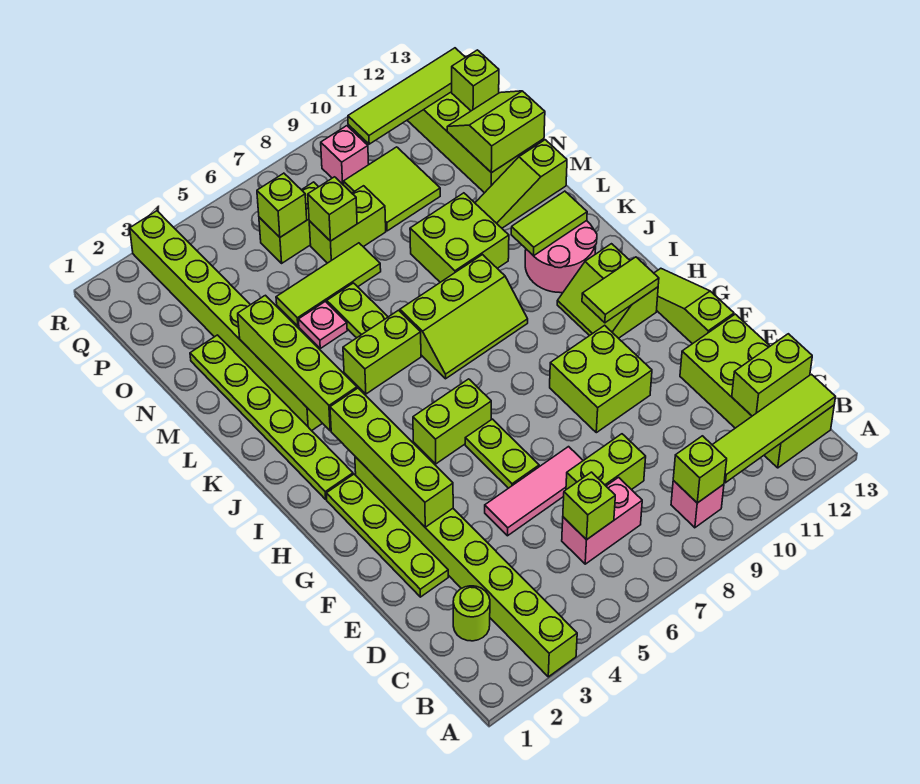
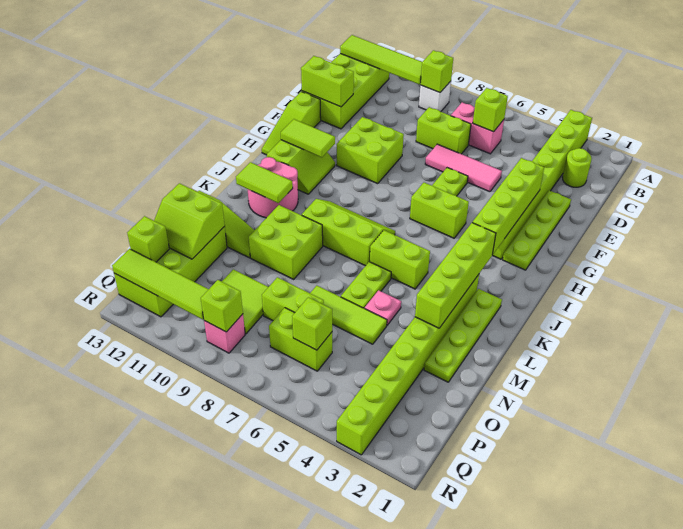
pink 1x1 brick [671,481,724,528] -> white 1x1 brick [419,81,451,112]
lime 1x2 brick [732,334,812,416] -> lime 1x2 brick moved to [301,56,354,107]
lime 1x6 plate [190,335,353,499] -> lime 1x4 plate [424,289,502,382]
lime 1x1 brick [308,177,357,241] -> lime 1x1 brick moved to [201,280,243,332]

